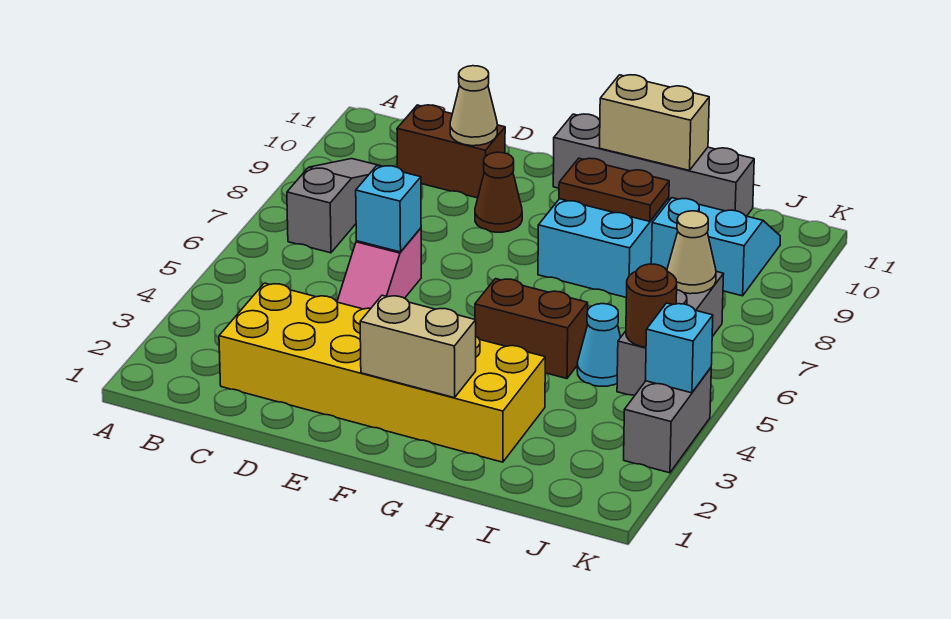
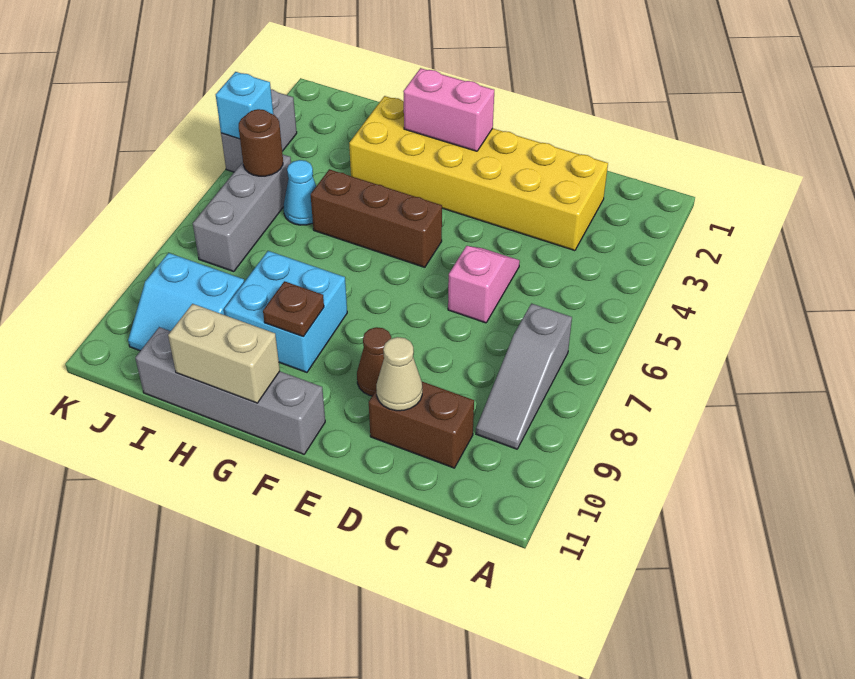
cyan 1x1 brick [356,166,421,252] -> none
tan 1x2 brick [360,295,476,398] -> pink 1x2 brick [403,68,494,151]
brown 1x2 brick [475,279,588,379] -> brown 1x3 brick [311,169,442,267]
brown 1x2 plate [559,158,669,221] -> brown 1x1 plate [263,281,324,337]
tan 1x1 cone [667,211,716,294] -> none

